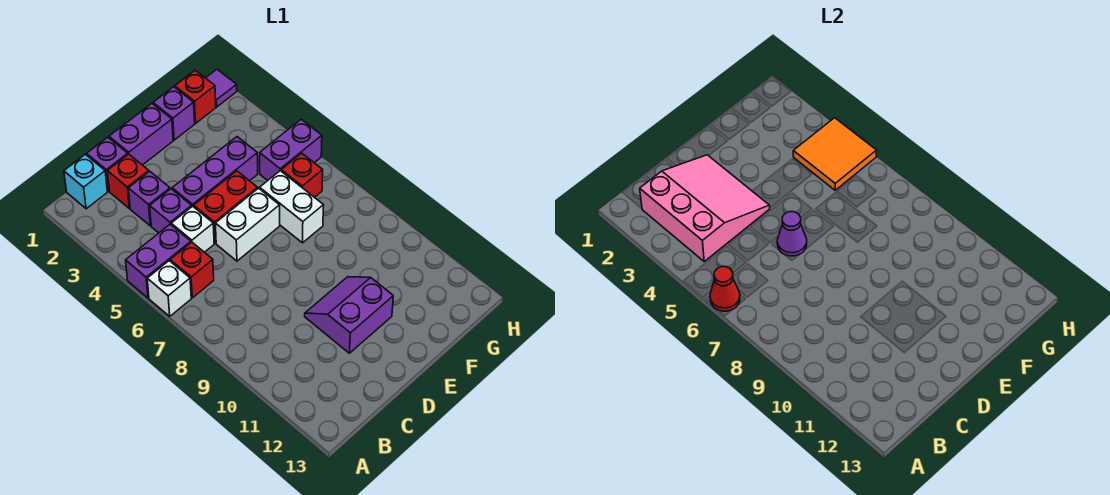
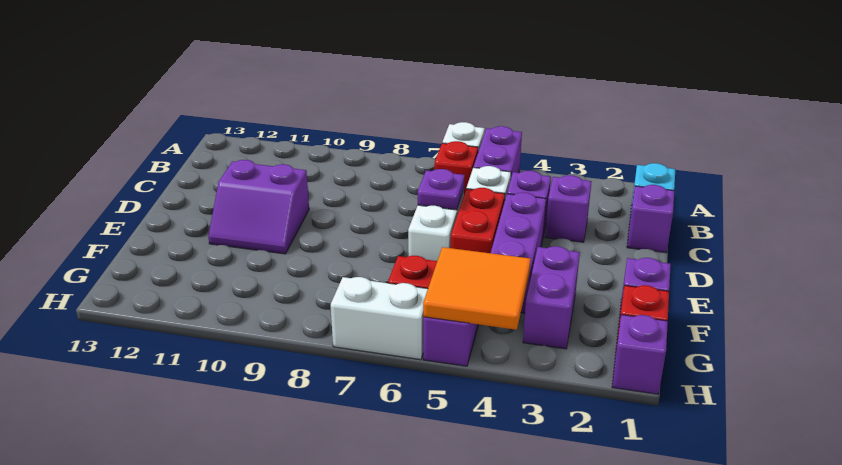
red 1x1 cone [710,267,740,311] -> none
pink 3x3 slope [640,155,770,261] -> none
red 1x1 brick [107,154,149,208] -> none
purple 1x2 brick [109,104,173,165] -> purple 1x2 brick moved to [523,246,580,349]
purple 1x1 cone [777,212,807,256] -> purple 1x1 plate [418,169,465,210]
purple 2x2 slope [305,277,393,353] -> purple 2x2 slope turned to [208,160,309,254]
white 1x2 brick [260,171,323,243] -> white 1x2 brick moved to [331,277,428,360]
purple 1x1 tile [206,69,237,107] -> purple 1x1 brick [612,315,668,394]

